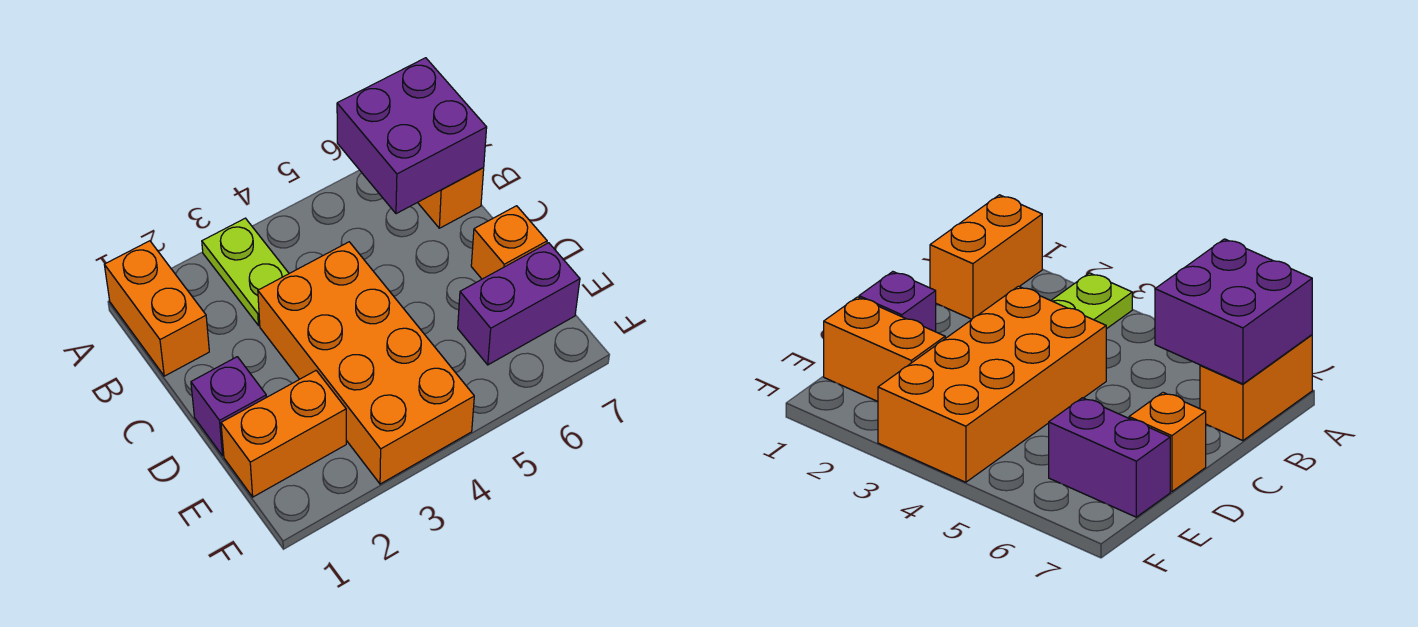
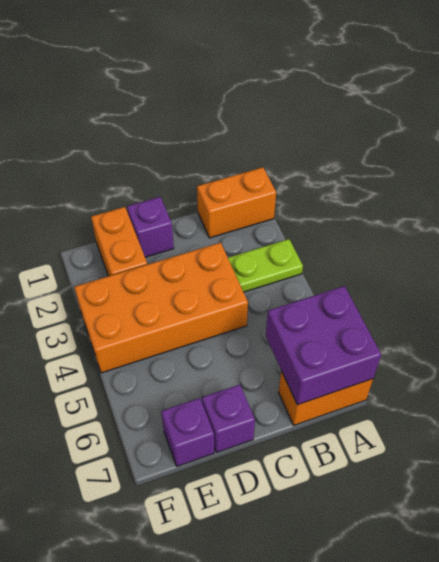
orange 1x1 brick [471,206,547,279] -> purple 1x1 brick [202,385,255,453]
purple 1x2 brick [458,243,580,365] -> purple 1x1 brick [161,398,214,466]

